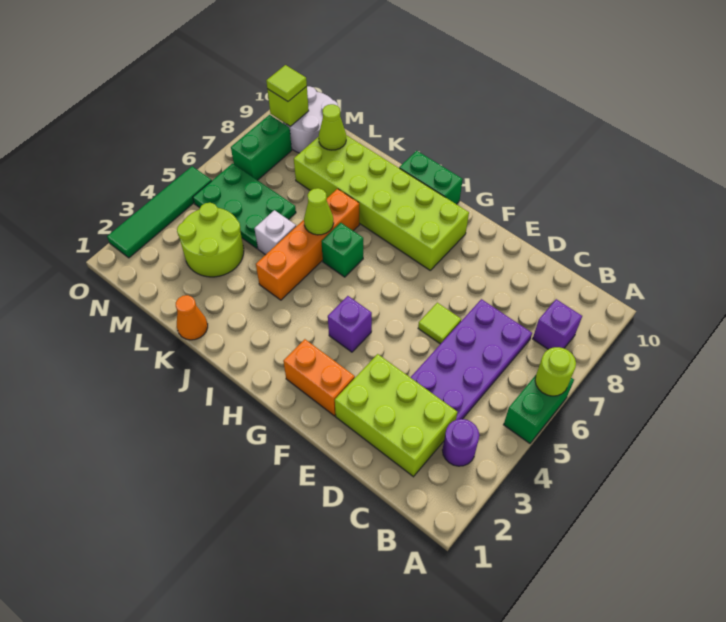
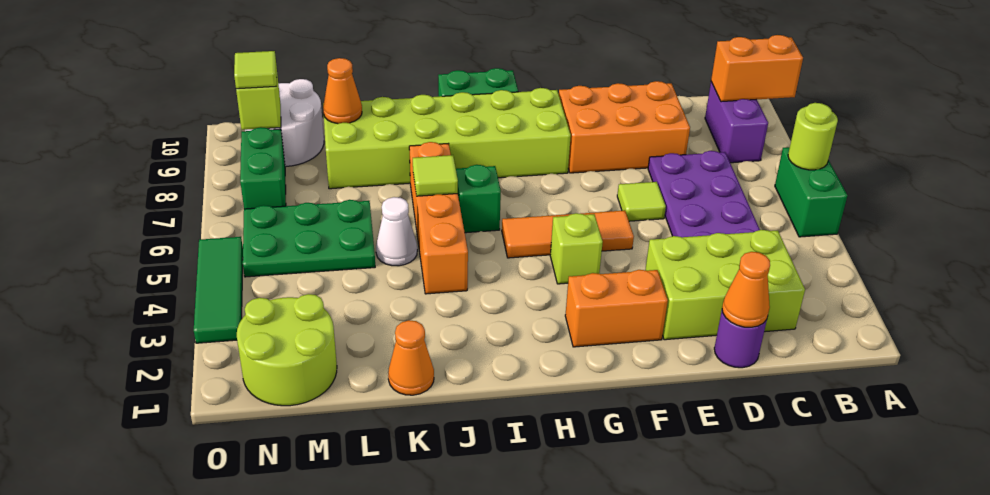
none -> orange 1x2 brick [711,35,803,102]
purple 1x1 round brick [442,419,479,466] -> purple 1x1 round brick moved to [714,311,767,368]
purple 1x1 brick [533,299,582,349] -> purple 1x2 brick [705,82,768,163]
none -> orange 1x1 cone [722,252,770,327]
none -> orange 2x3 brick [559,81,690,173]
none -> orange 1x3 tile [502,210,634,258]
purple 1x1 brick [328,296,372,352] -> lime 1x1 brick [550,213,603,284]
lime 1x1 cone [304,188,334,235] -> lime 1x1 tile [413,155,458,196]
white 1x1 brick [254,210,296,255] -> white 1x1 cone [376,197,417,266]
lime 2x2 round brick [177,203,244,277] -> lime 2x2 round brick moved to [237,294,337,406]
lime 1x1 cone [319,104,346,150] -> orange 1x1 cone [323,58,362,124]
green 1x4 tile [107,166,212,258] -> green 1x3 tile [194,237,243,343]

